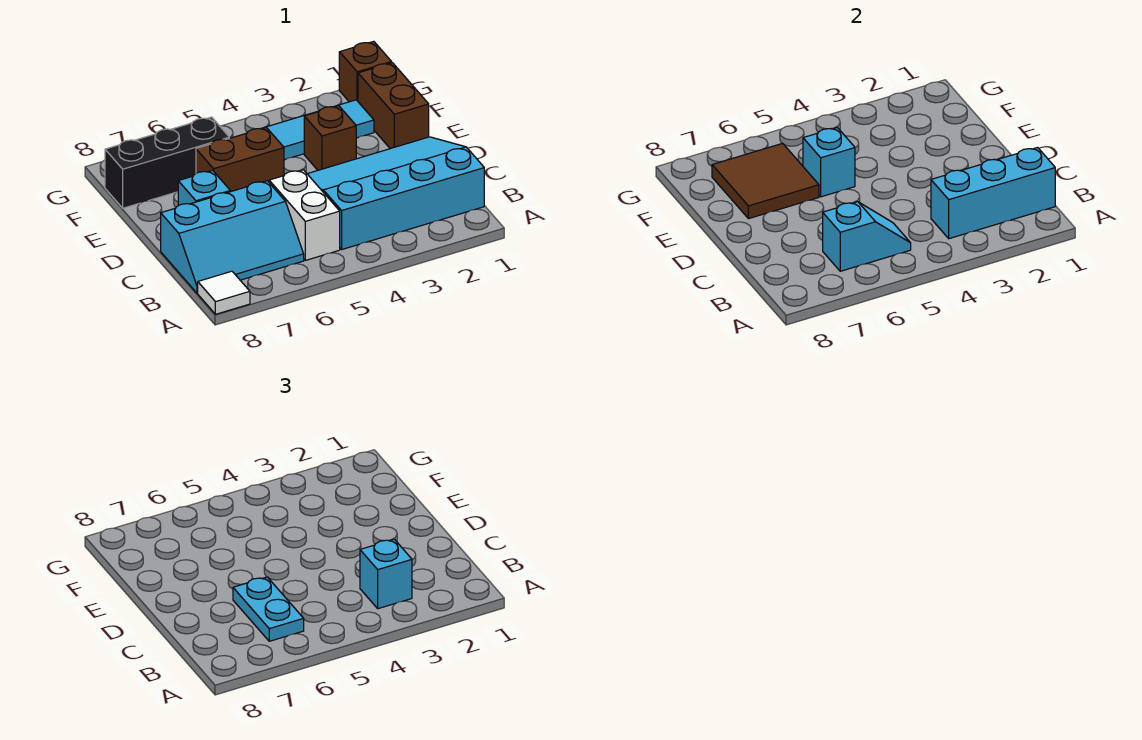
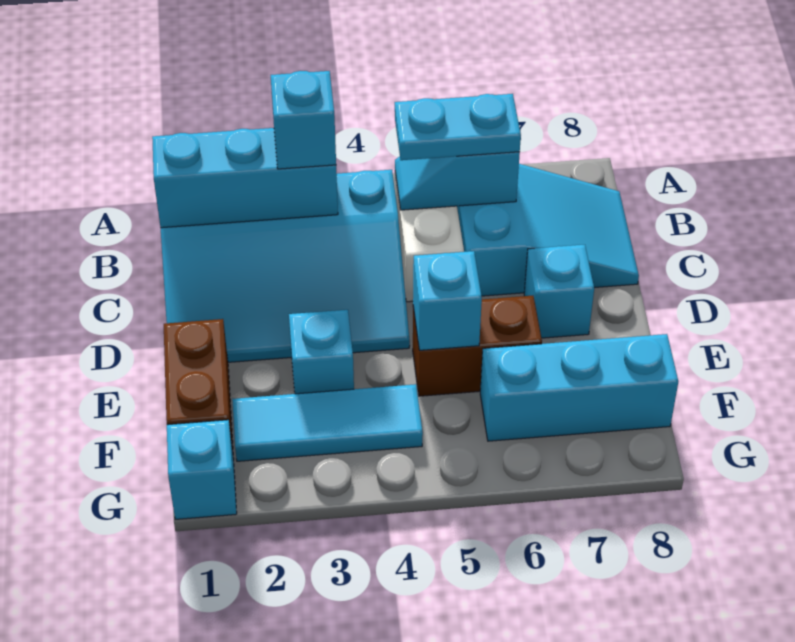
white 1x1 tile [198,271,250,314] -> none
cyan 2x3 slope [161,181,304,293] -> cyan 2x3 slope turned to [457,164,639,296]
cyan 1x2 plate [233,577,304,641] -> cyan 1x2 plate turned to [395,94,521,160]
brown 1x1 brick [304,106,356,170] -> cyan 1x1 brick [289,310,354,394]
brown 2x2 tile [712,143,819,219] -> none
black 1x3 brick [105,117,229,208] -> cyan 1x3 brick [480,334,678,441]
brown 1x1 brick [339,41,392,102] -> cyan 1x1 brick [167,420,237,519]

